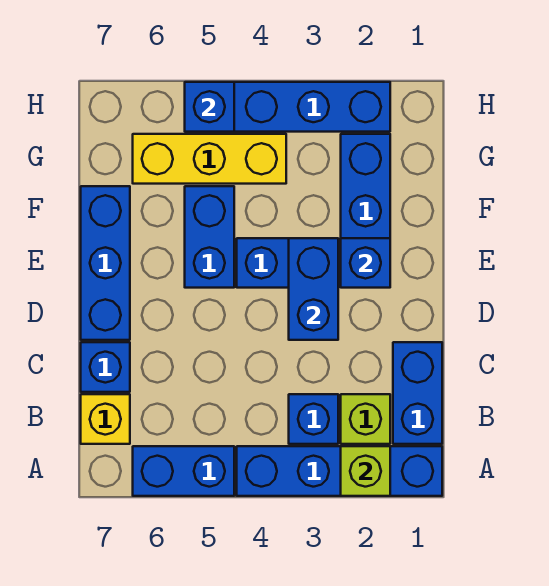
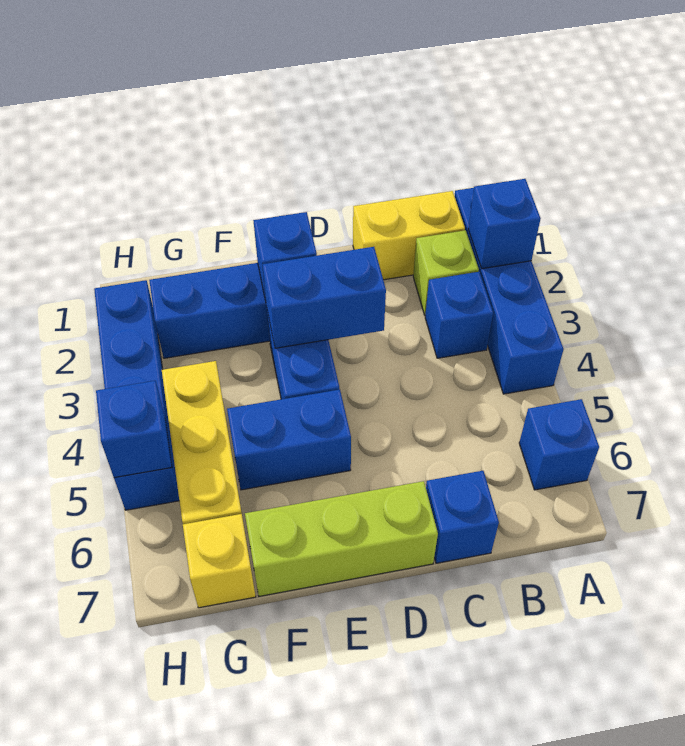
lime 1x1 brick [341,446,390,496] -> blue 1x1 brick [468,179,541,269]
blue 1x2 brick [133,446,234,496] -> blue 1x1 brick [519,399,599,490]
blue 1x2 brick [393,342,442,444] -> yellow 1x2 brick [353,191,465,280]
yellow 1x1 brick [81,394,130,444] -> yellow 1x1 brick moved to [183,514,256,608]
blue 1x3 brick [81,186,130,340] -> lime 1x3 brick [245,481,438,596]

